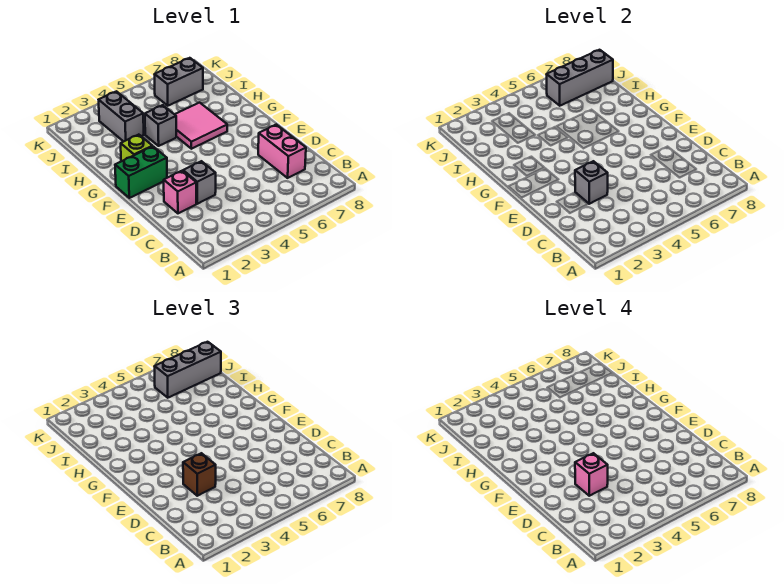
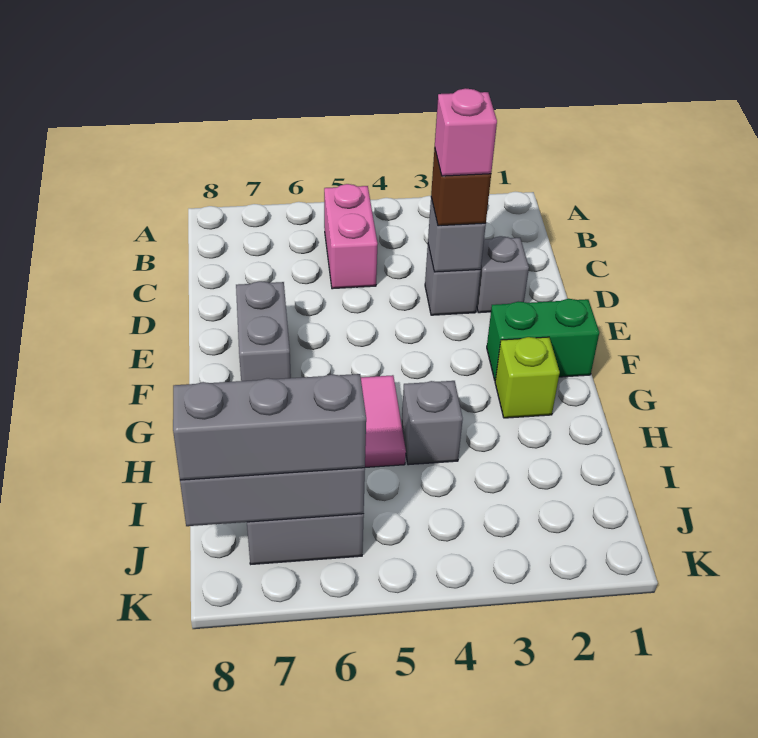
pink 1x2 brick [258,125,306,178] -> pink 1x2 brick moved to [324,184,378,289]
pink 1x1 brick [164,171,196,213] -> grey 1x1 brick [477,236,529,313]
grey 1x2 brick [99,91,144,142] -> grey 1x2 brick moved to [236,281,291,381]

